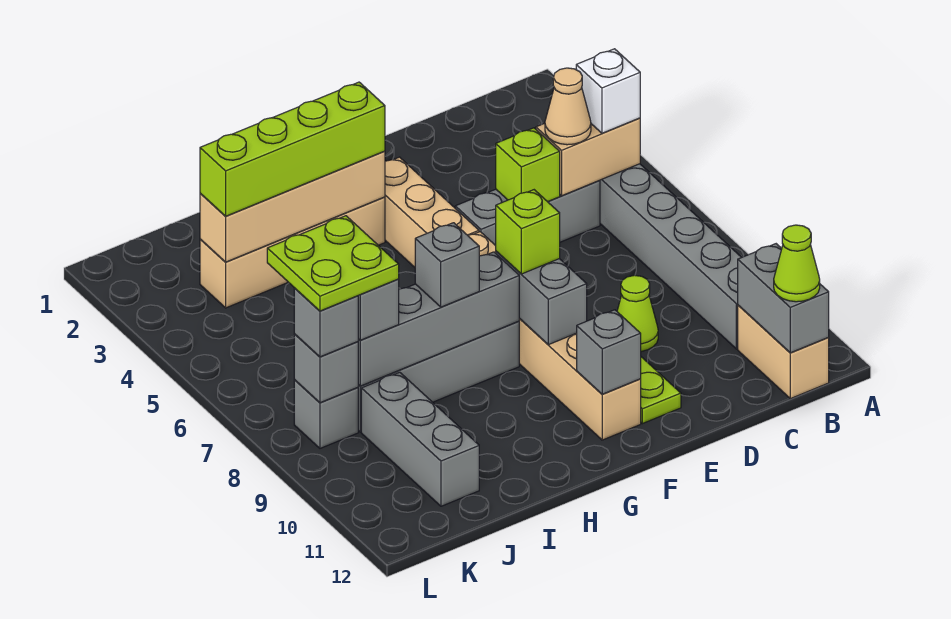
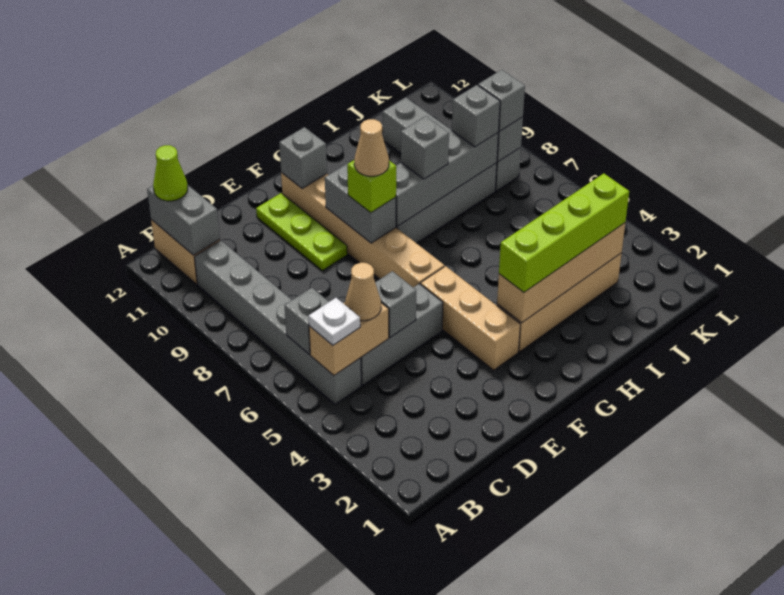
white 1x1 brick [576,49,640,133] -> white 1x1 plate [309,298,360,345]
none -> grey 1x1 brick [284,288,329,354]
lime 1x1 brick [496,128,560,202] -> grey 1x1 brick [375,271,416,337]
lime 1x1 cone [617,275,658,352] -> none
none -> tan 1x1 cone [354,119,389,176]
lime 2x2 plate [267,216,399,311] -> none

